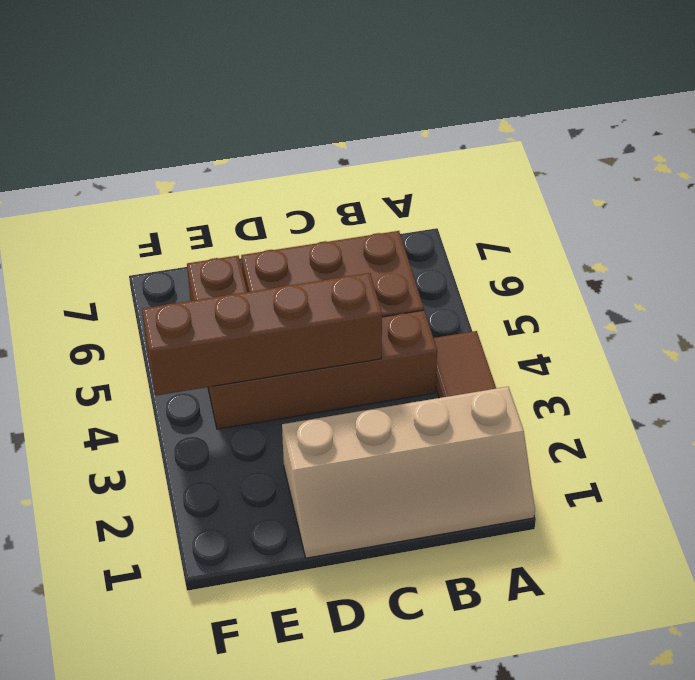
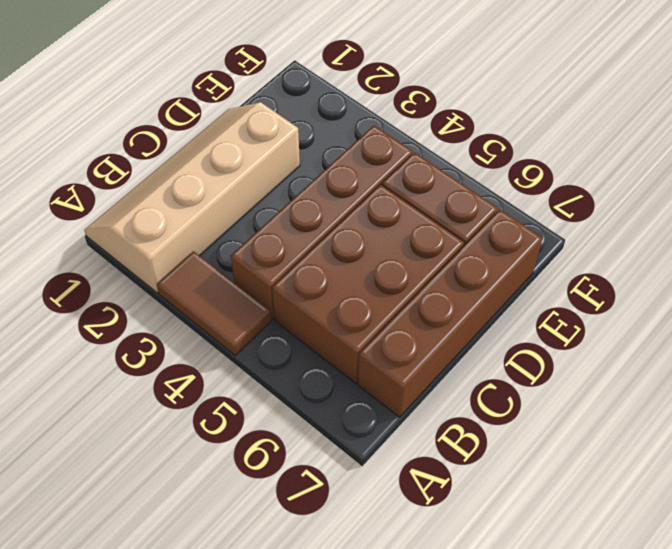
brown 1x4 brick [142,273,382,395] -> brown 1x4 brick moved to [358,210,542,417]

